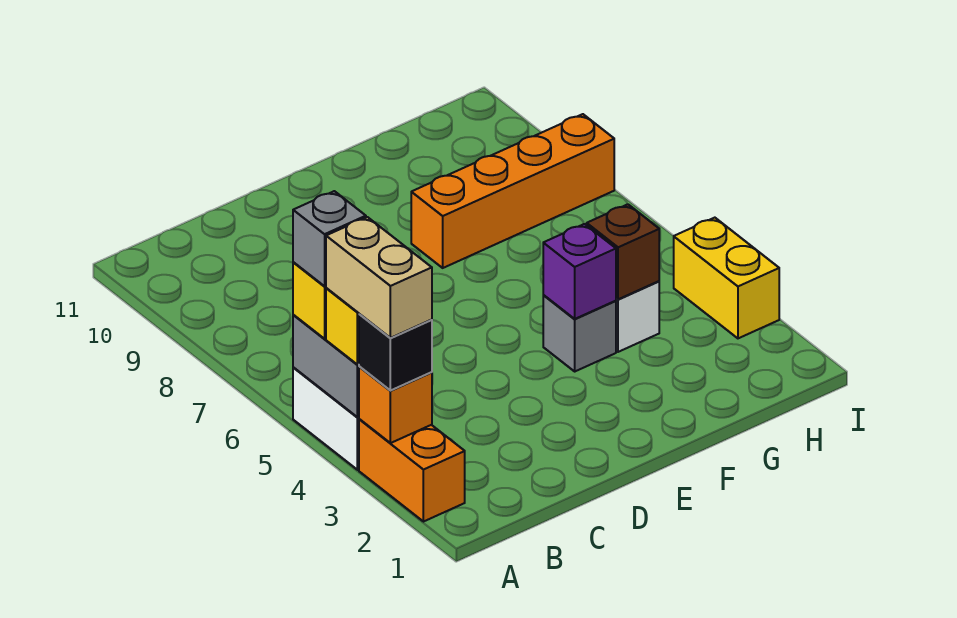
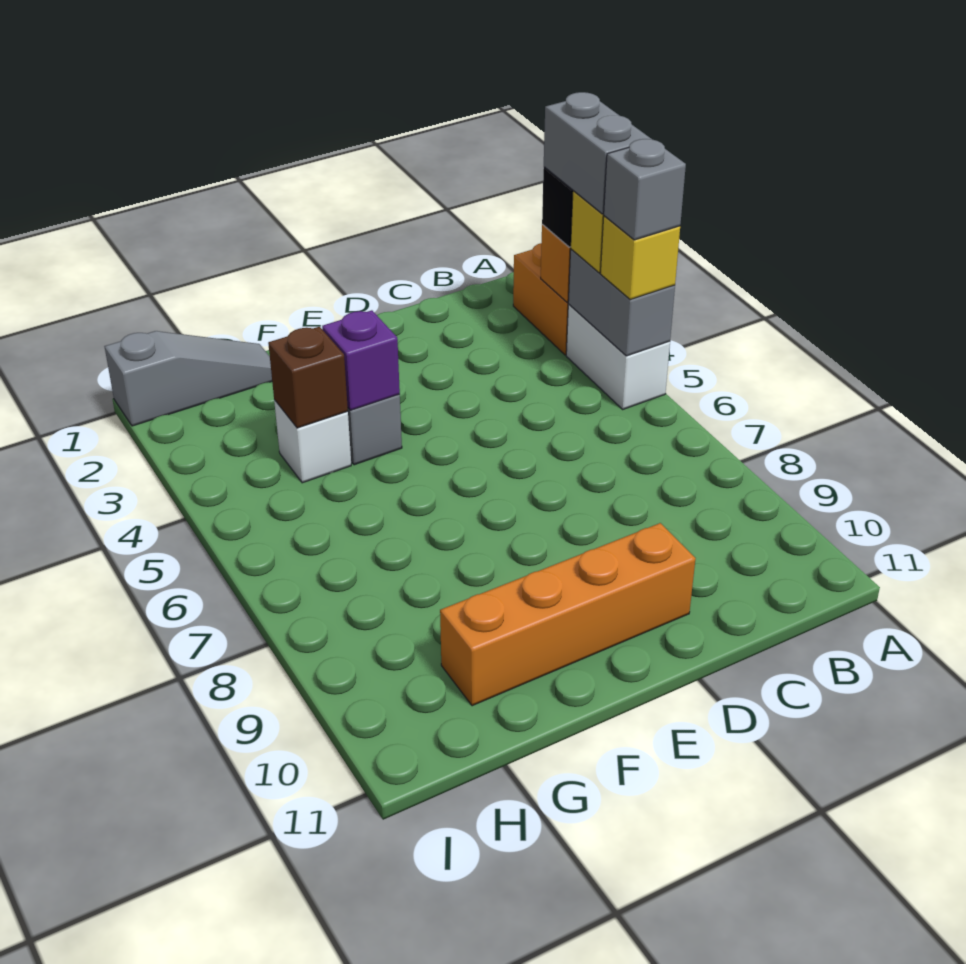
tan 1x2 brick [326,217,432,338] -> grey 1x2 brick [544,92,651,214]
orange 1x4 brick [411,114,614,268] -> orange 1x4 brick moved to [440,523,696,706]
none -> grey 1x3 slope [105,331,272,426]
yellow 1x2 brick [674,218,779,338] -> none

